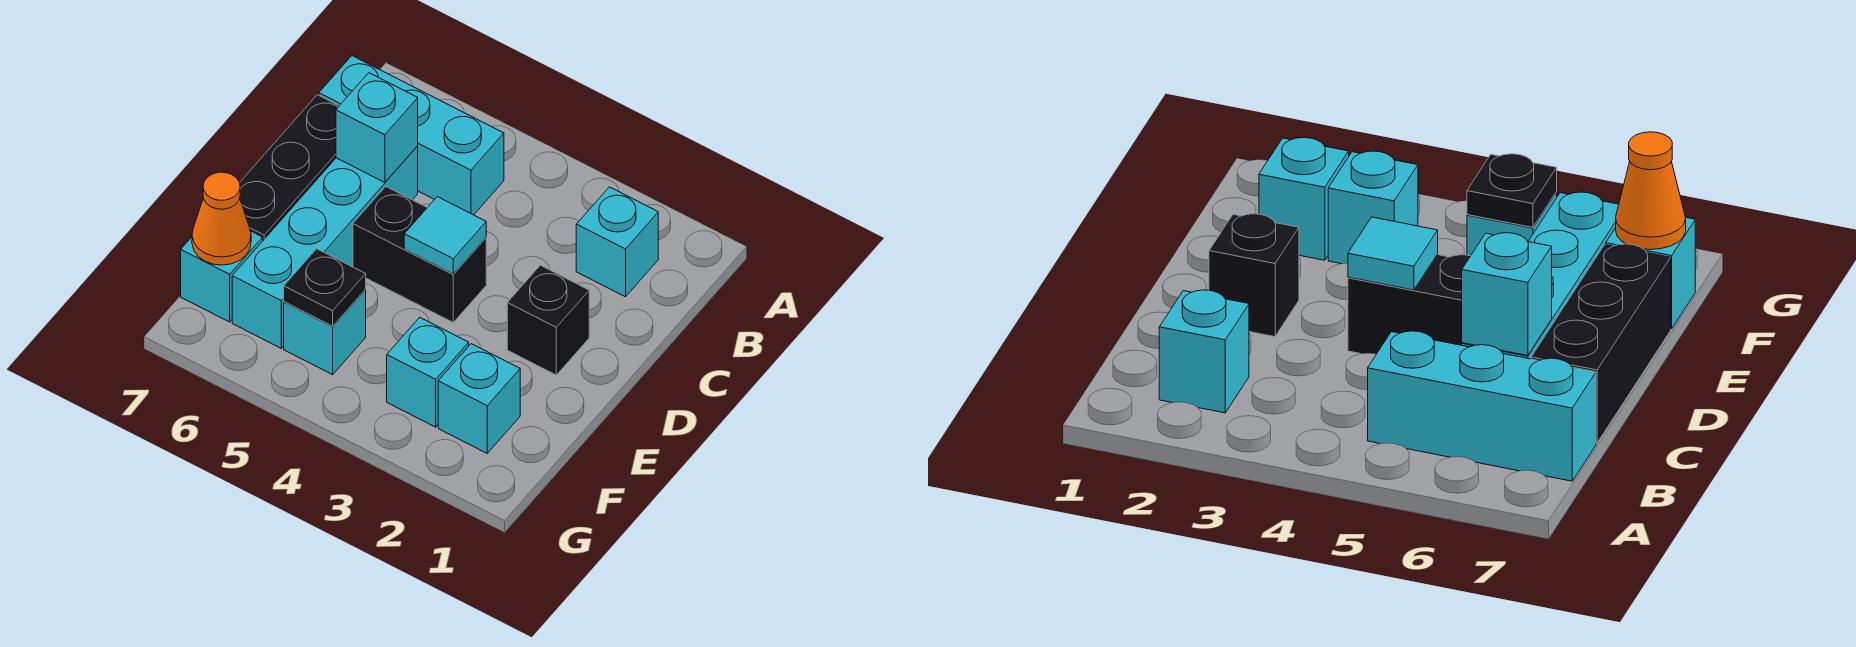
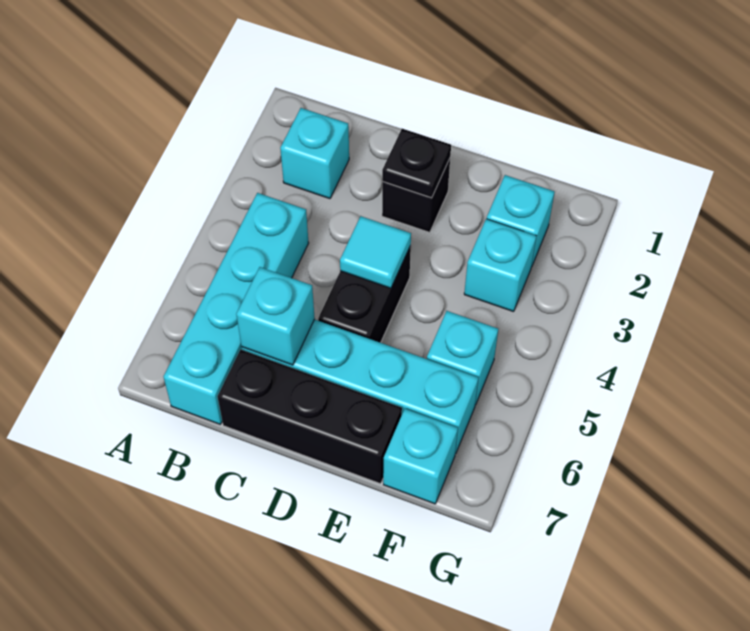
cyan 1x3 brick [319,56,504,215] -> cyan 1x4 brick [164,193,309,425]
black 1x1 plate [284,249,366,326] -> black 1x1 plate moved to [382,129,451,198]
orange 1x1 cone [192,172,251,265] -> none

